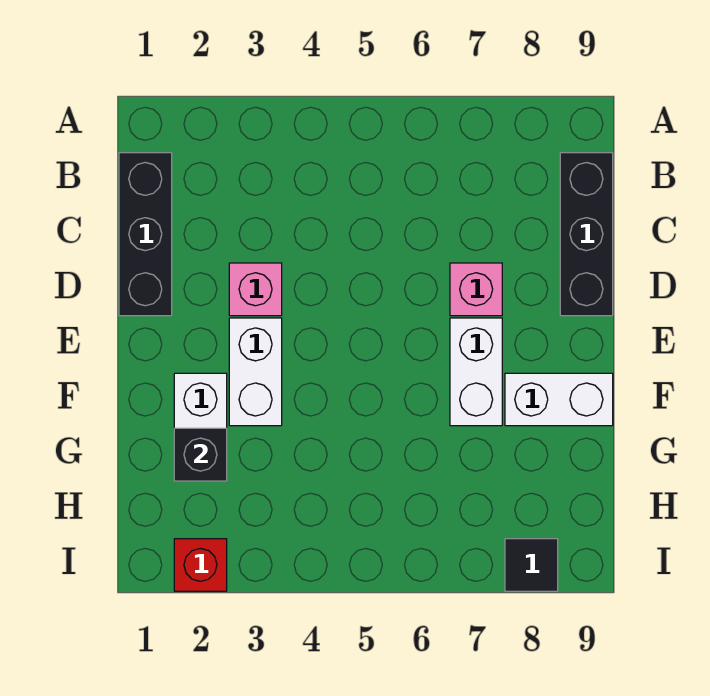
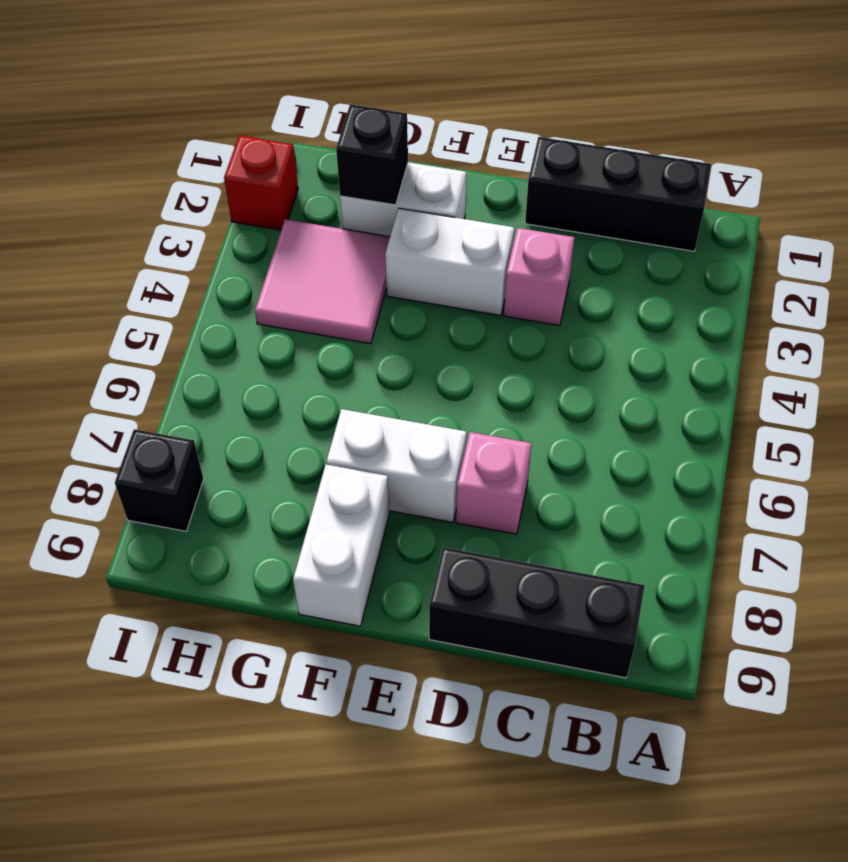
none -> pink 2x2 tile [255,219,390,344]
black 1x1 tile [505,539,558,591] -> black 1x1 brick [115,429,204,531]

